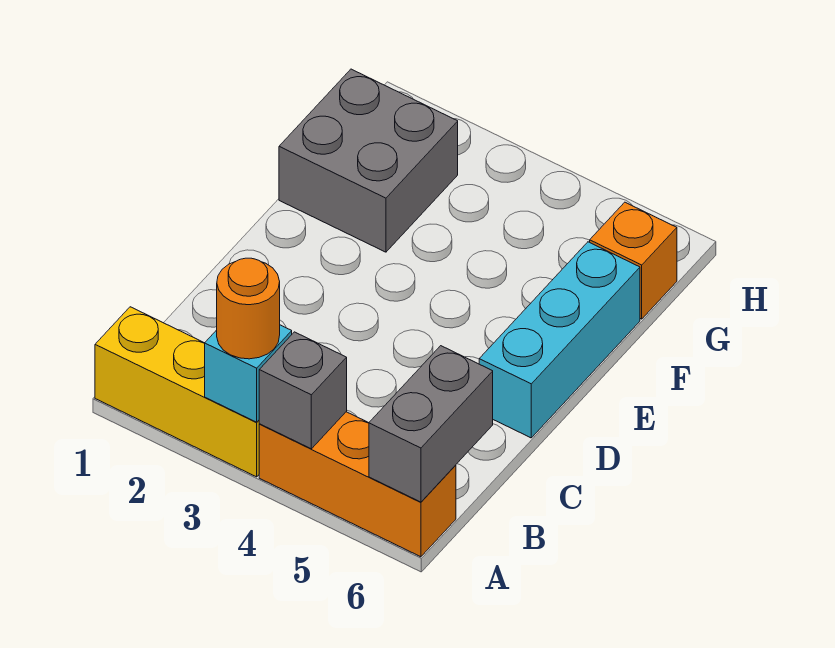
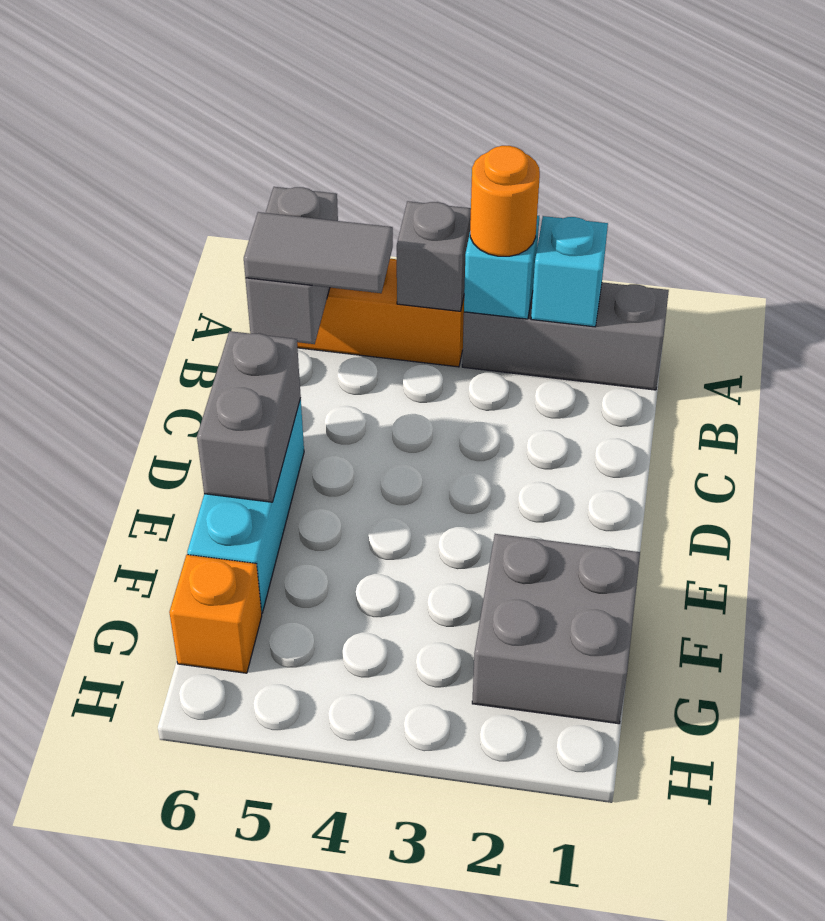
yellow 1x3 brick [95,307,259,477] -> grey 1x3 brick [462,282,669,390]
none -> cyan 1x1 brick [531,216,608,327]
none -> grey 1x2 tile [244,212,393,293]
none -> grey 1x2 brick [197,331,301,502]

